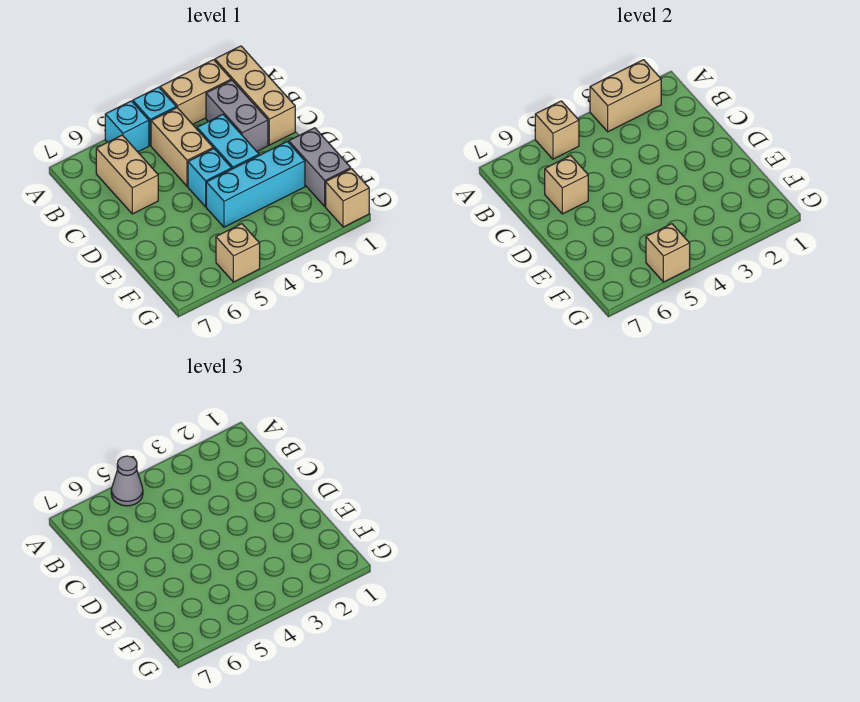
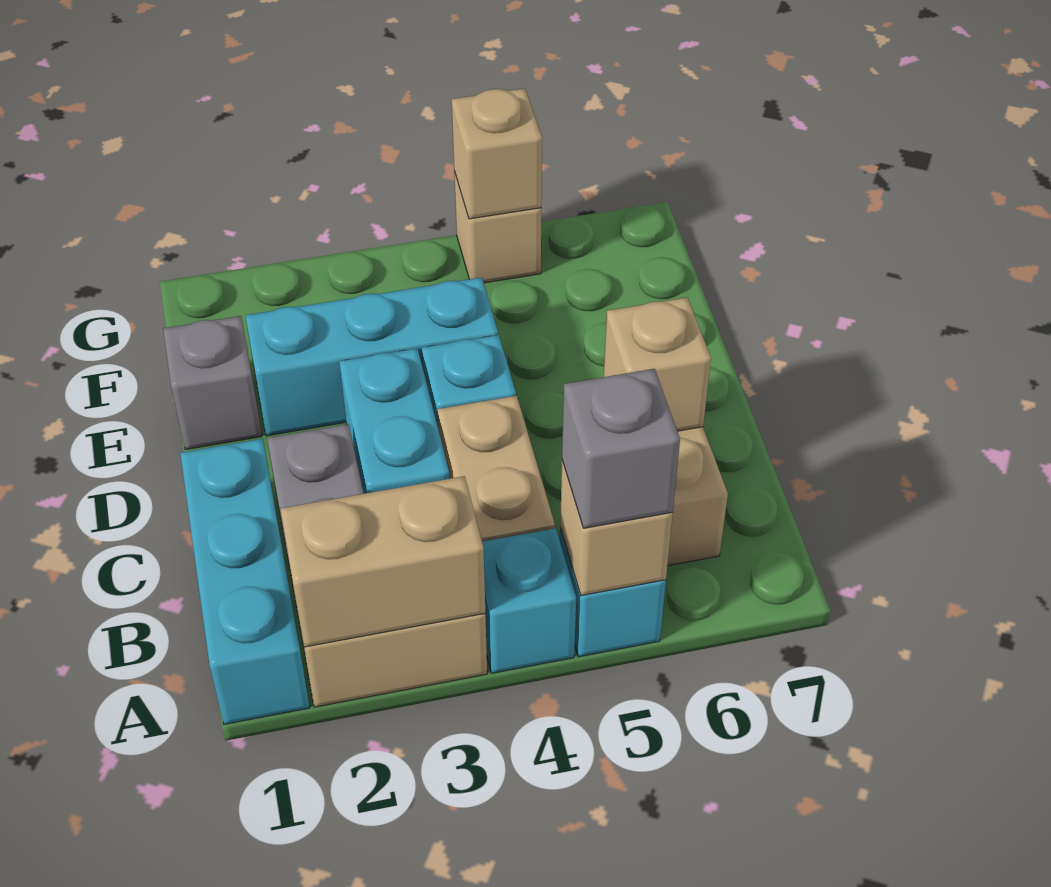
tan 1x3 brick [215,46,295,145] -> cyan 1x3 brick [180,439,310,724]
grey 1x1 cone [111,456,143,506] -> grey 1x1 brick [562,369,680,528]
grey 1x2 brick [289,128,351,206] -> grey 1x1 brick [163,316,262,450]
tan 1x1 brick [326,169,369,227] -> none

